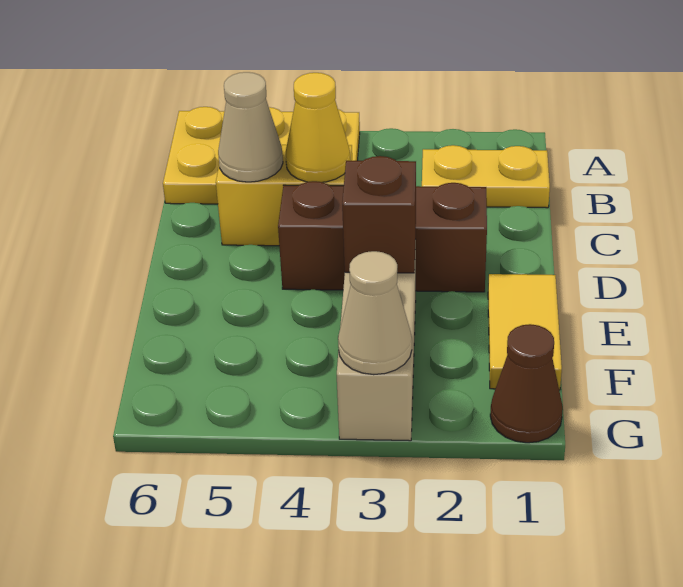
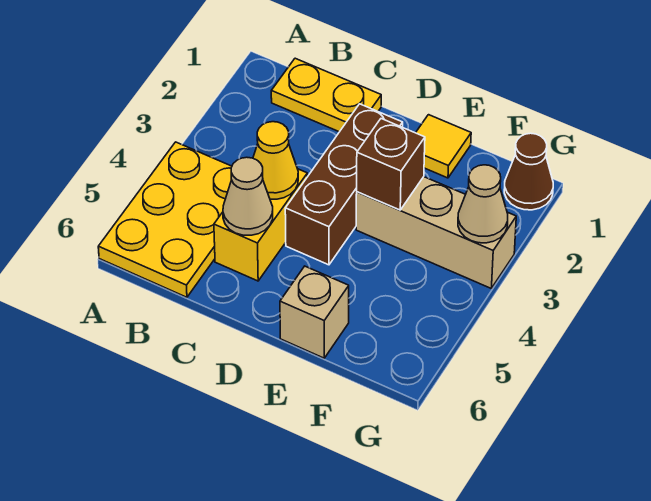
yellow 1x2 plate [422,145,550,208] -> yellow 1x2 plate turned to [271,58,381,132]
yellow 1x2 tile [488,274,562,390] -> yellow 1x1 tile [416,115,471,178]
none -> tan 1x1 brick [280,266,349,358]

